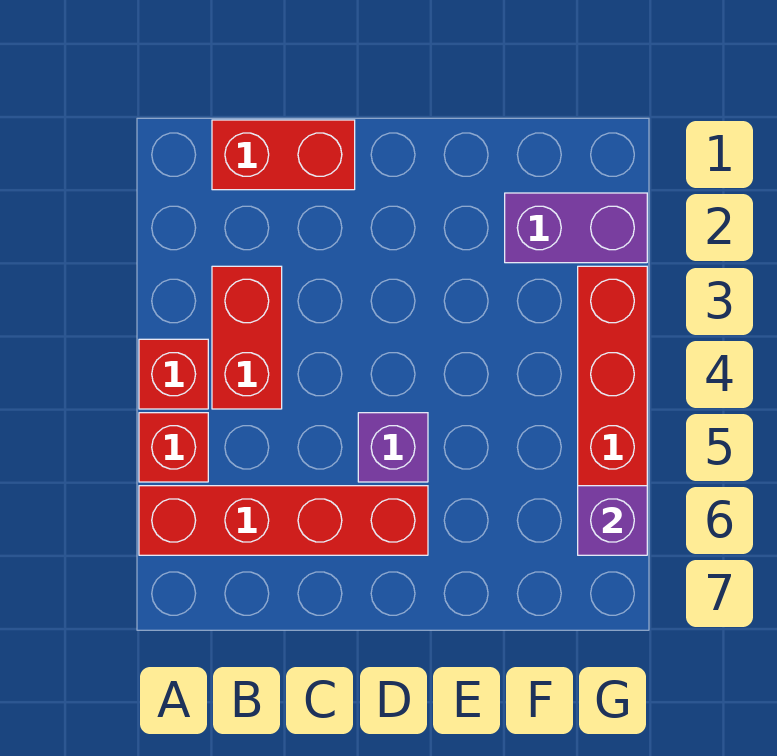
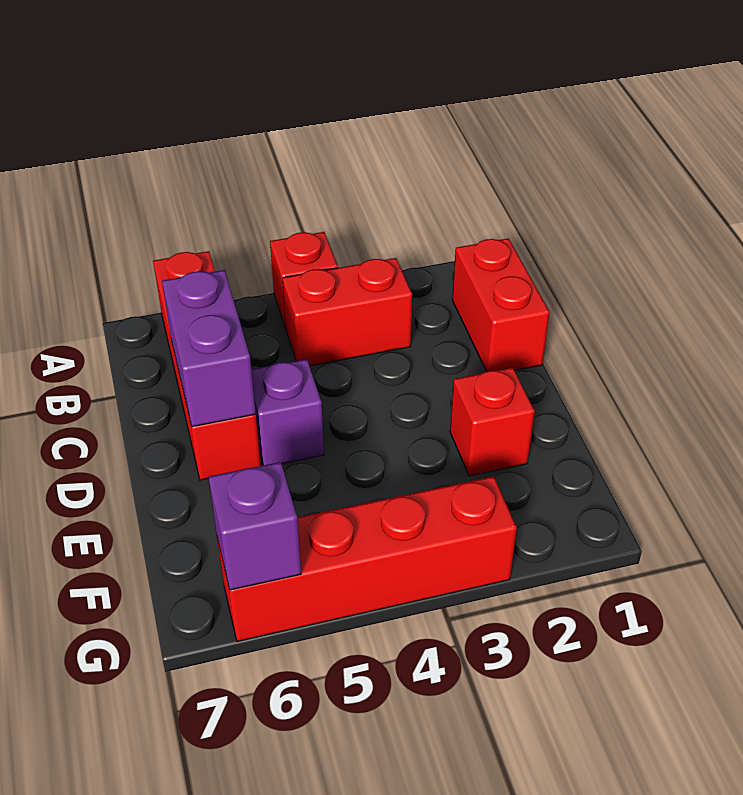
red 1x1 brick [139,413,208,482] -> red 1x1 brick moved to [450,368,535,476]
purple 1x2 brick [505,193,647,263] -> purple 1x2 brick moved to [162,270,256,427]

